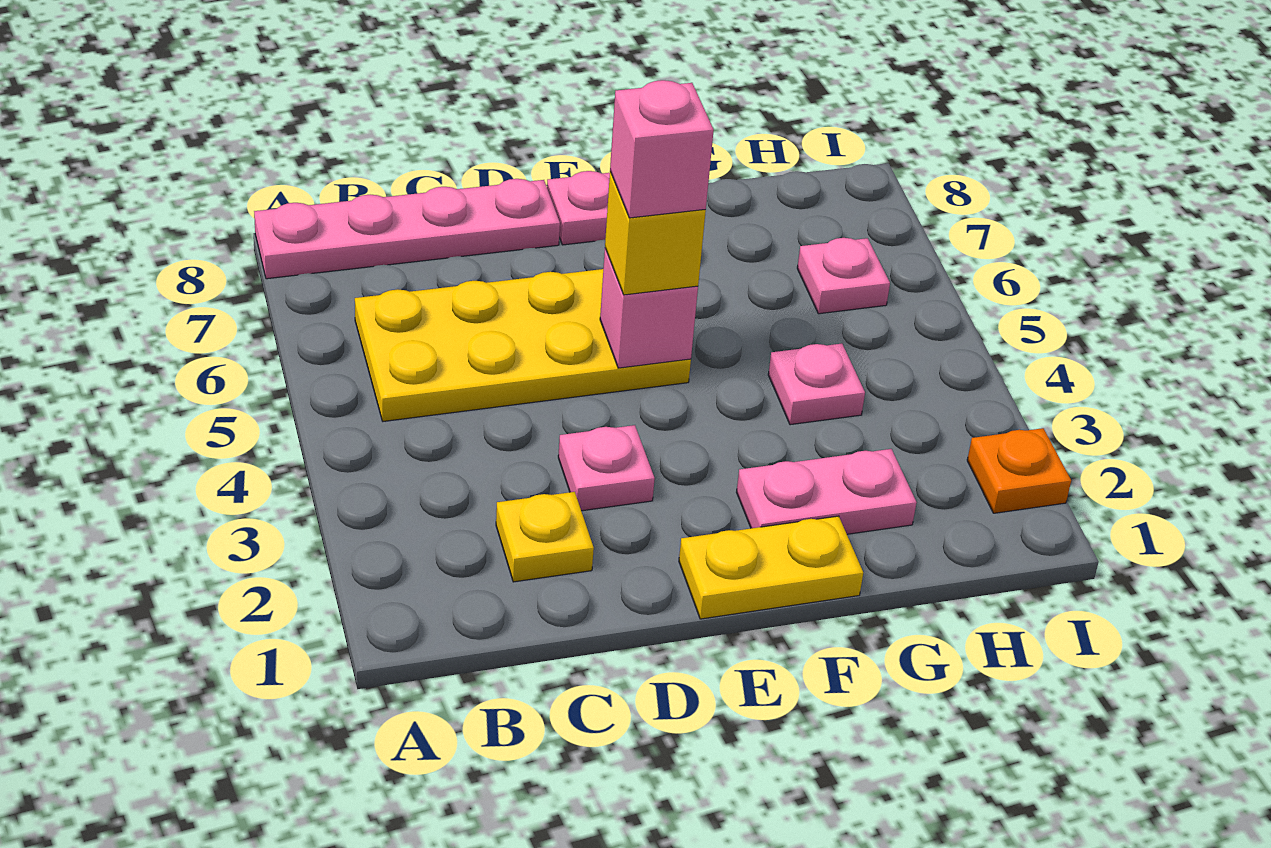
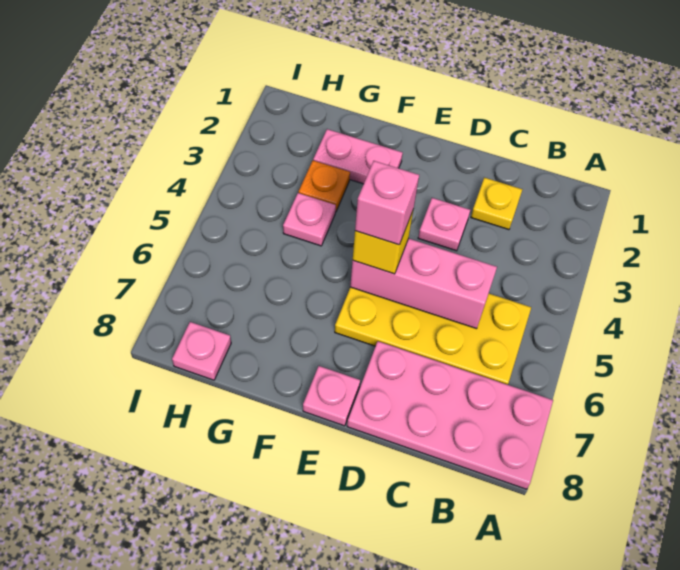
pink 1x4 plate [254,179,560,279] -> pink 2x4 plate [347,341,553,489]
yellow 1x2 plate [679,516,863,619] -> none
pink 1x1 brick [600,249,698,368] -> pink 1x3 brick [350,239,497,329]
pink 1x1 plate [797,238,890,314] -> pink 1x1 plate moved to [172,322,231,380]
orange 1x1 plate [967,428,1071,513] -> orange 1x1 plate moved to [298,161,350,212]

